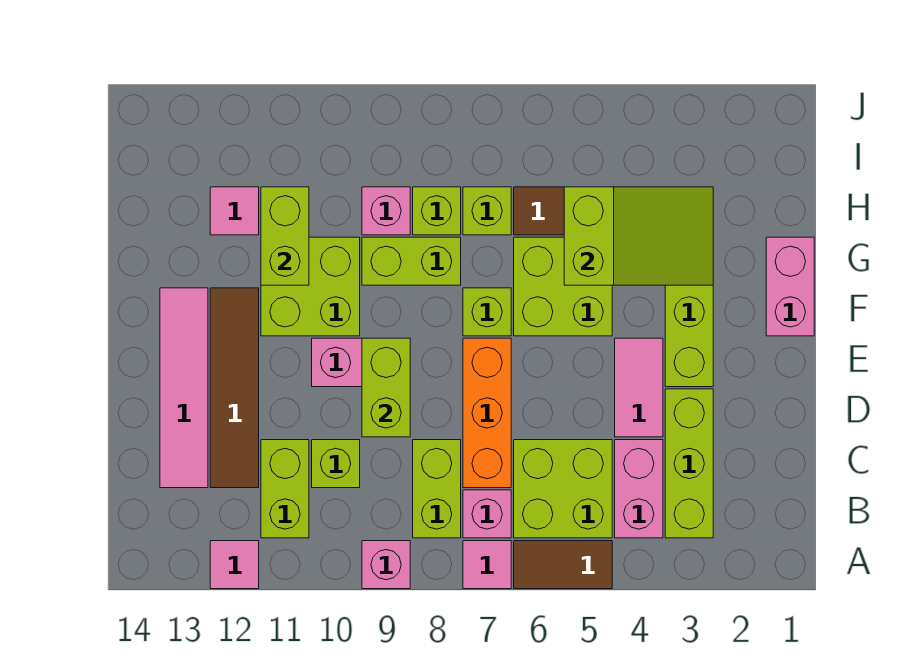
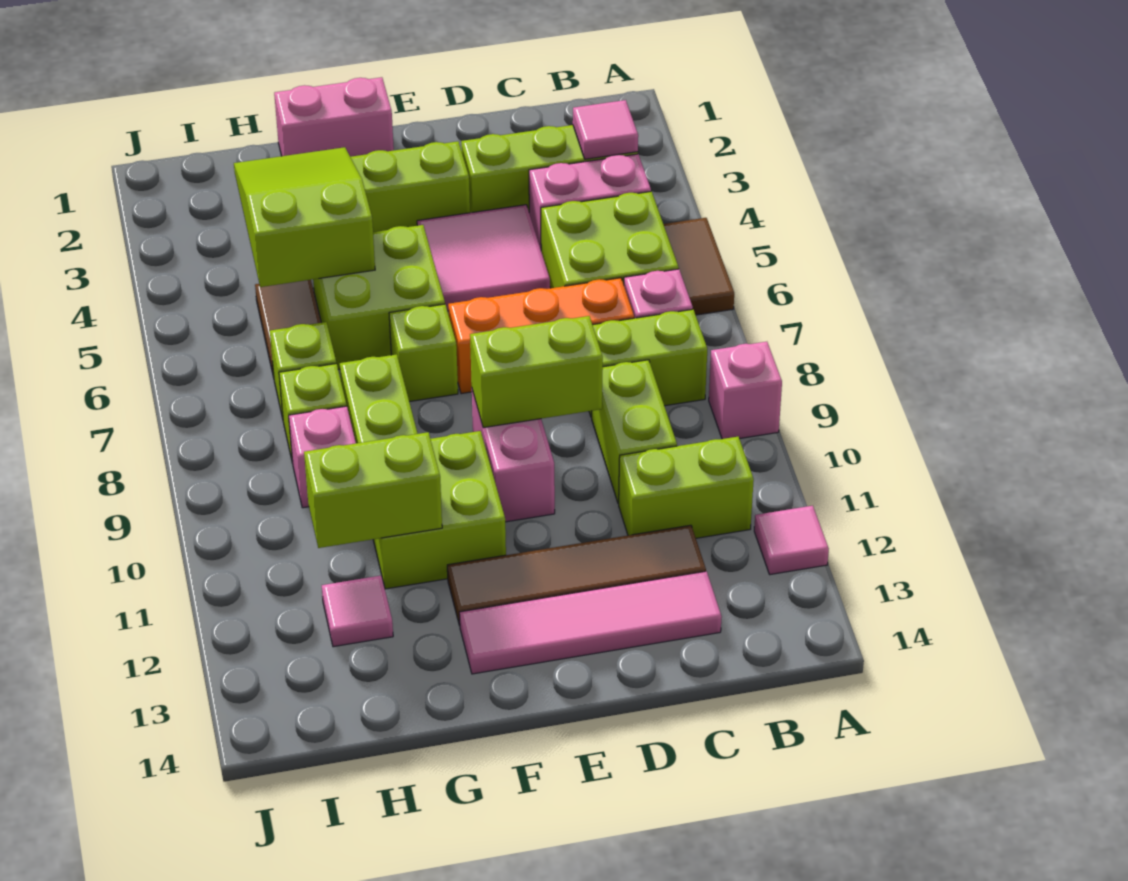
pink 1x1 tile [463,541,511,589] -> pink 1x1 tile moved to [573,100,638,159]
lime 1x1 brick [312,440,360,488] -> lime 1x2 brick [592,360,677,504]
pink 1x2 tile [615,338,663,437] -> pink 2x2 tile [417,205,550,311]

